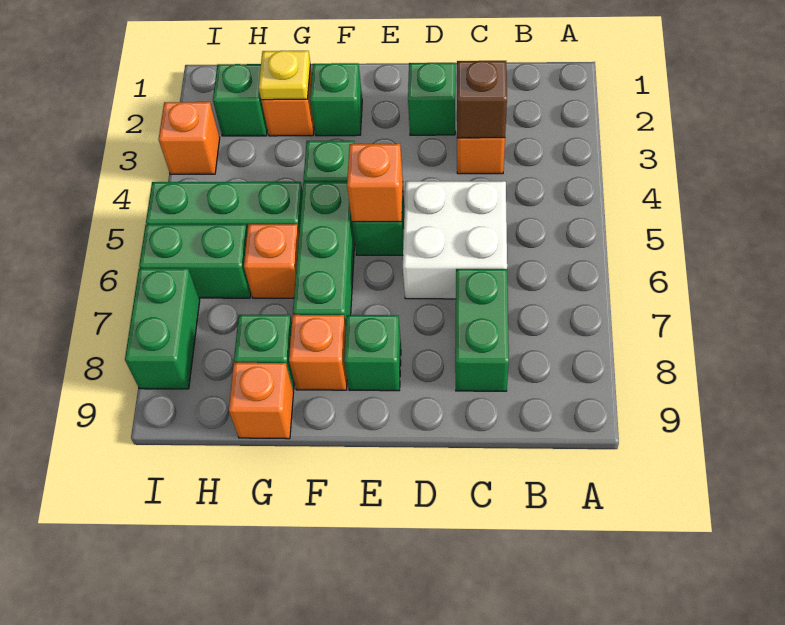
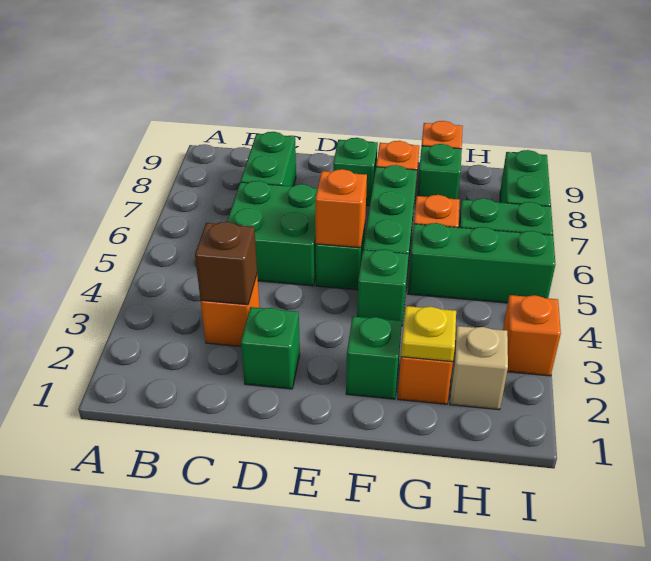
white 2x2 brick [403,181,507,299] -> green 2x2 brick [227,181,317,286]
green 1x1 brick [213,64,267,136] -> tan 1x1 brick [450,326,508,410]

